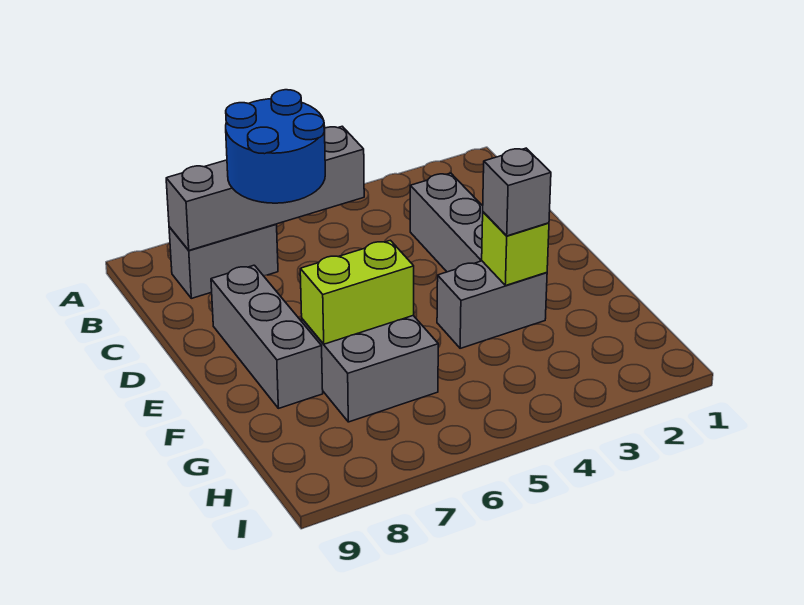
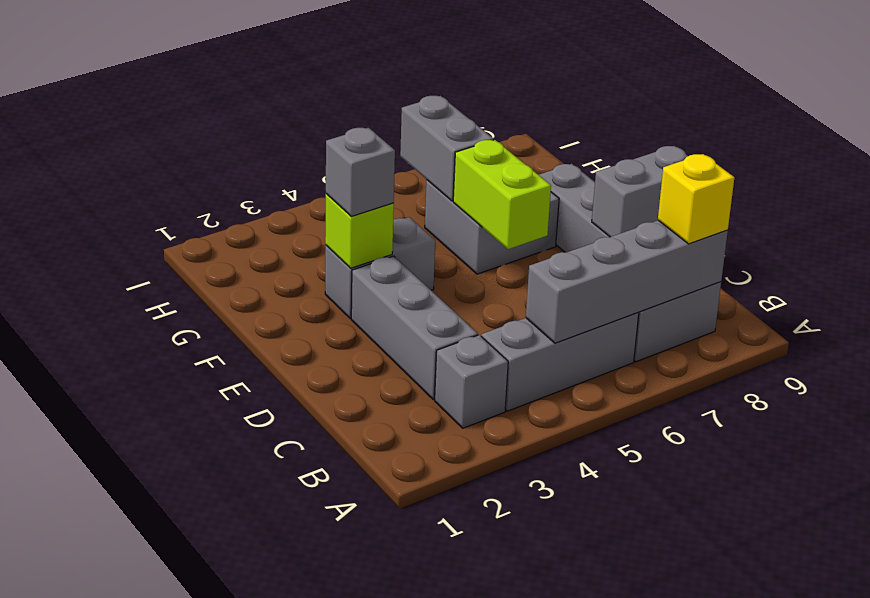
none -> grey 1x1 brick [435,335,508,428]
none -> grey 1x3 brick [481,312,639,411]
blue 2x2 round brick [226,90,325,203] -> none
none -> yellow 1x1 brick [658,154,734,244]
none -> grey 1x2 brick [592,146,688,237]
lime 1x2 brick [300,240,414,344] -> lime 1x2 brick turned to [453,140,551,249]
none -> grey 1x2 brick [400,96,494,201]

